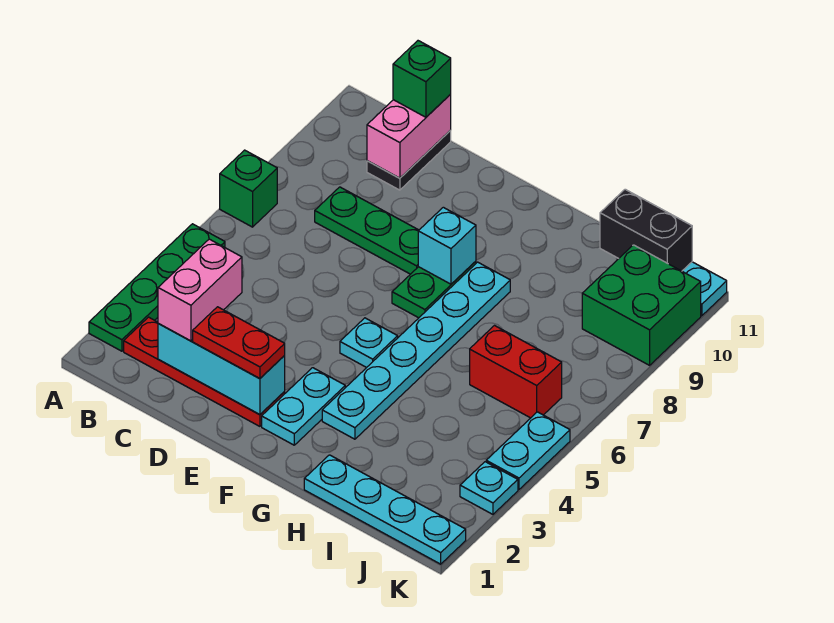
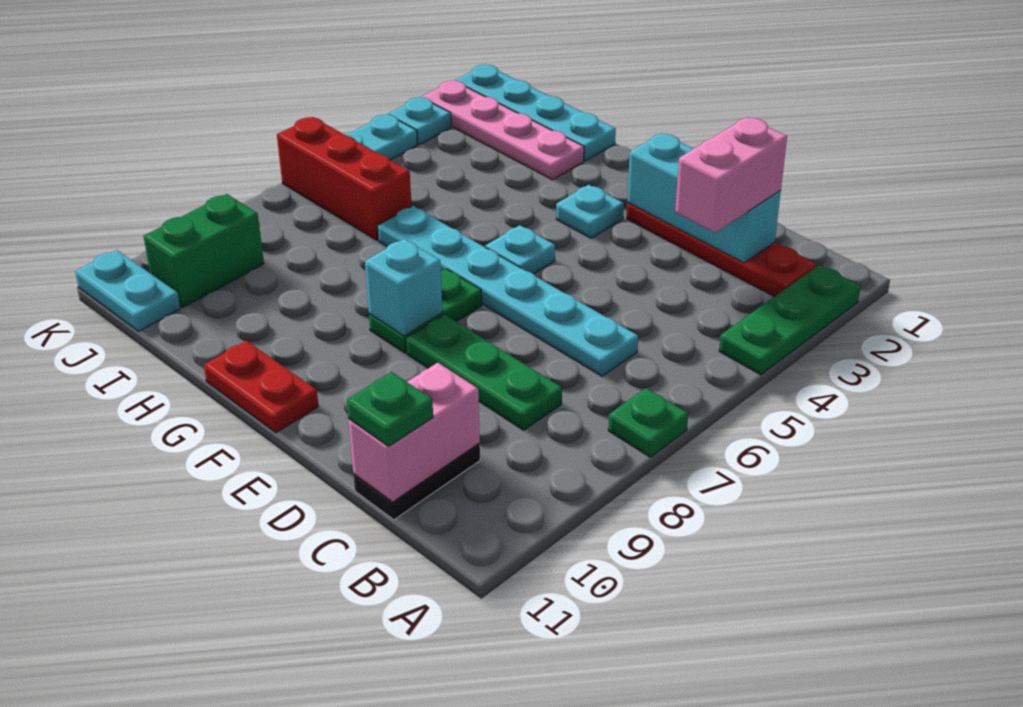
green 1x4 plate [89,224,225,351] -> green 1x3 plate [719,265,861,375]
green 1x1 brick [220,150,277,227] -> green 1x1 plate [608,388,688,457]
green 1x1 brick [393,41,451,117] -> green 1x1 plate [347,372,433,446]
red 1x2 plate [193,307,285,379] -> red 1x2 plate moved to [204,341,318,433]
cyan 1x2 plate [262,368,345,445] -> cyan 1x1 plate [556,185,624,238]
cyan 1x6 plate [322,262,510,439] -> cyan 1x6 plate turned to [378,206,638,376]
none -> pink 1x4 plate [422,81,584,180]
red 1x2 brick [470,326,562,418] -> red 1x3 brick [277,117,412,240]
black 1x2 brick [600,189,692,271] -> none
green 2x2 brick [582,245,701,365] -> green 1x2 brick [143,194,264,308]

